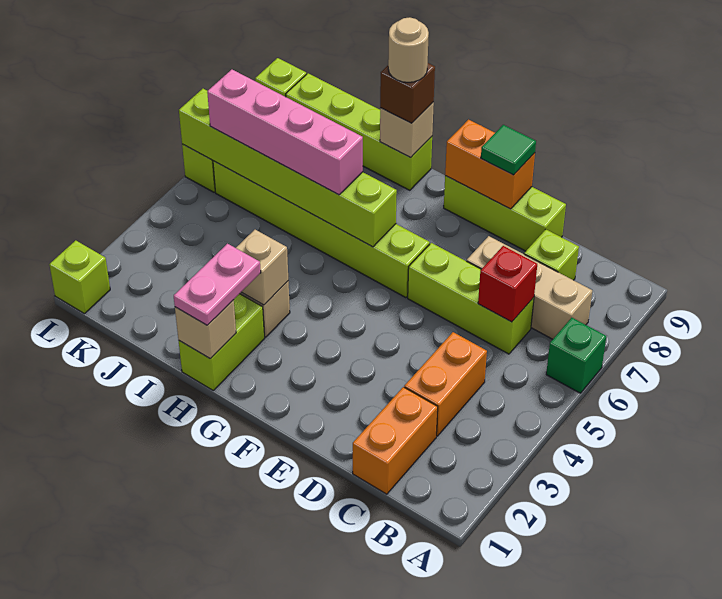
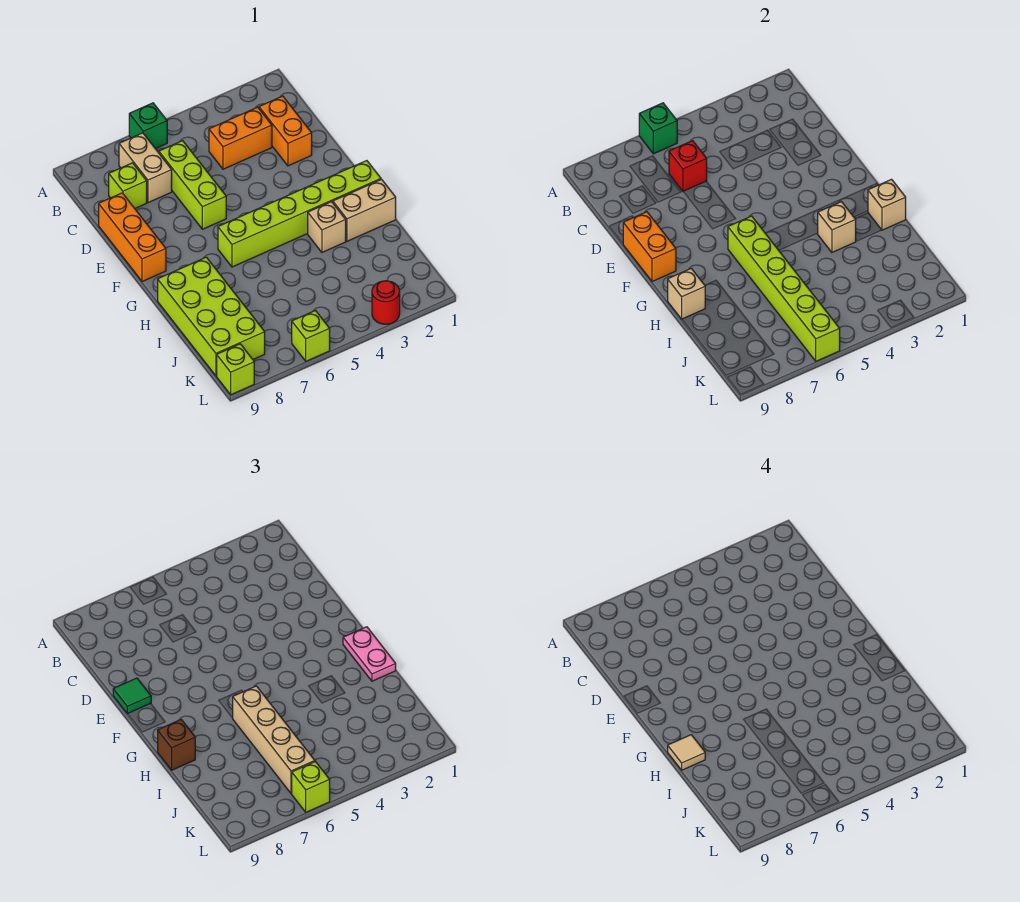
none -> green 1x1 brick [639,103,677,154]
tan 1x3 brick [467,236,592,339] -> tan 1x2 brick [119,133,172,203]
orange 1x2 brick [353,387,438,494] -> orange 1x2 brick turned to [259,96,312,166]
lime 1x3 brick [444,176,566,251] -> orange 1x3 brick [99,193,166,282]
lime 1x6 brick [213,161,430,298] -> lime 1x6 brick turned to [218,161,381,267]
lime 1x2 brick [179,294,264,390] -> tan 1x2 brick [333,179,396,241]
pink 1x2 plate [174,244,261,325] -> pink 1x2 plate turned to [343,627,396,681]
pink 1x4 brick [207,70,363,195] -> tan 1x4 brick [233,686,315,793]
lime 1x4 brick [286,73,432,190] -> lime 2x4 brick [158,257,265,376]
tan 1x1 round brick [388,17,429,82] -> tan 1x1 tile [668,735,705,770]
lime 1x1 brick [49,240,110,314] -> lime 1x1 brick moved to [291,762,330,812]
none -> red 1x1 round brick [372,281,400,324]

